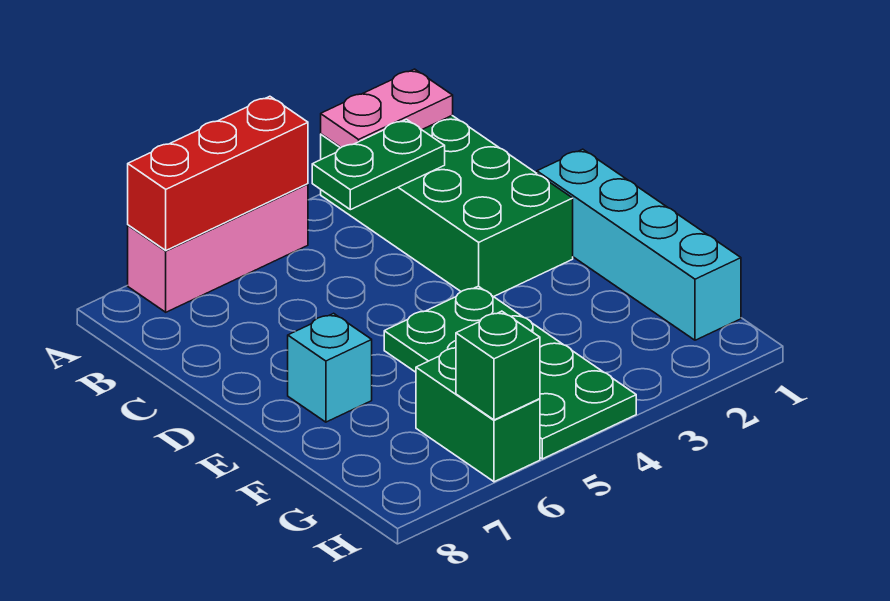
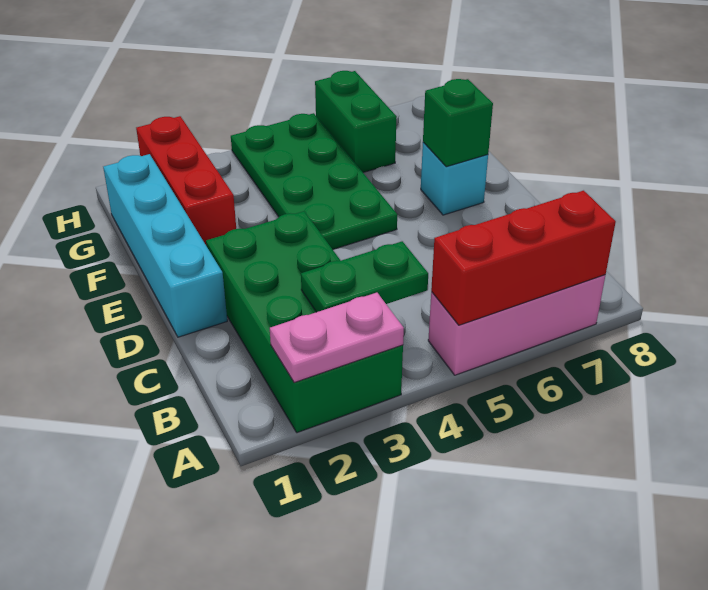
none -> red 1x3 brick [136,116,236,245]
green 1x1 brick [456,311,540,420] -> green 1x1 brick moved to [423,79,493,167]

